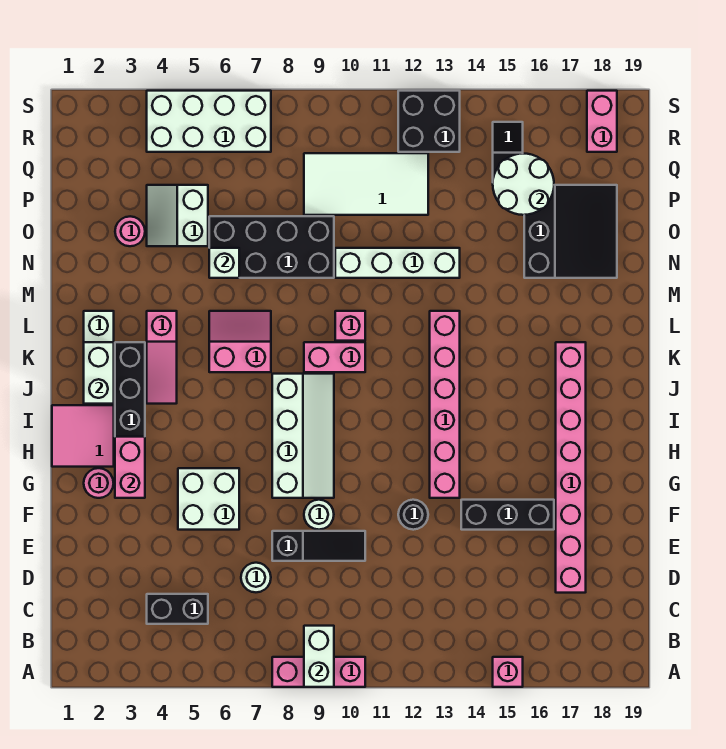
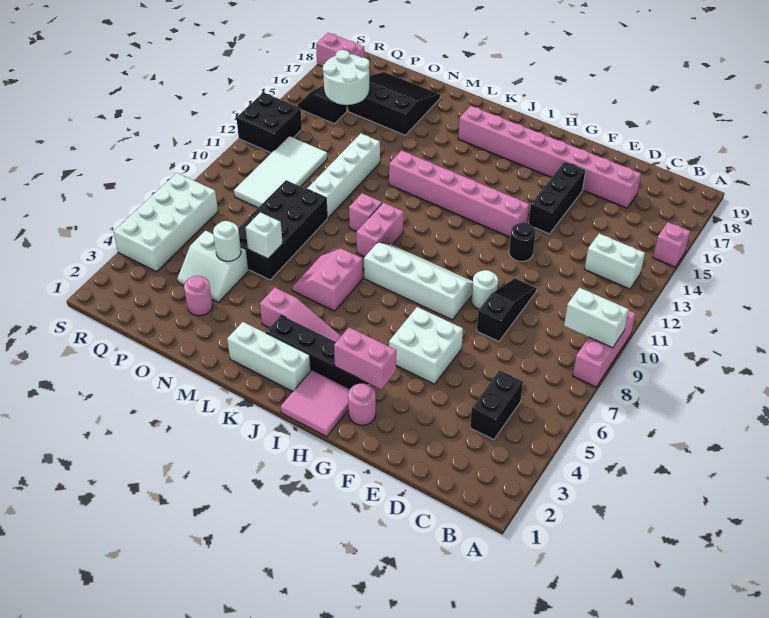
white 1x1 round brick [241,563,271,592] -> white 1x1 round brick moved to [213,221,241,261]
white 1x2 brick [84,342,114,404] -> white 1x2 brick moved to [585,234,645,289]

